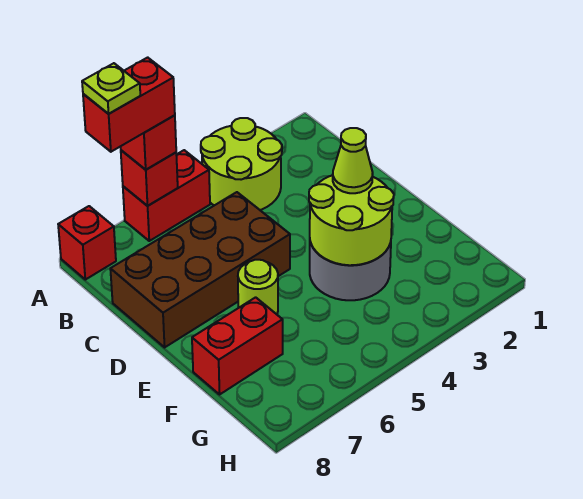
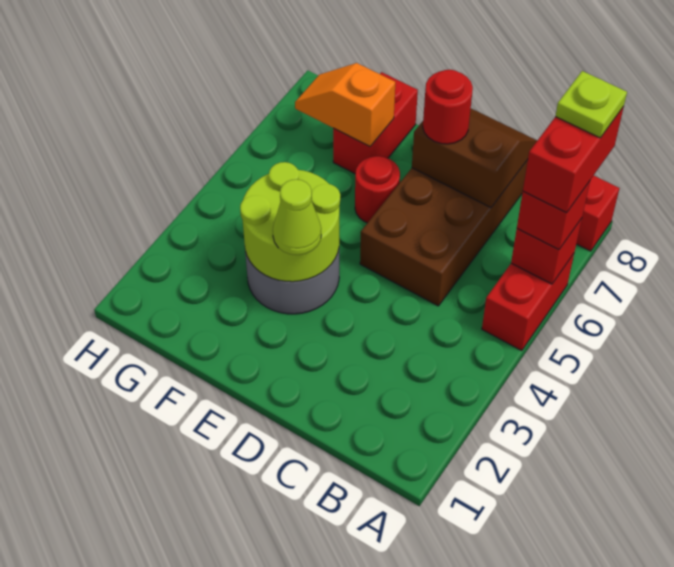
lime 2x2 round brick [201,118,282,210] -> none
none -> brown 2x2 slope [412,109,537,208]
none -> red 1x1 round brick [423,70,473,144]
lime 1x1 round brick [238,260,278,314] -> red 1x1 round brick [355,156,400,223]
none -> orange 1x2 slope [295,63,395,146]

